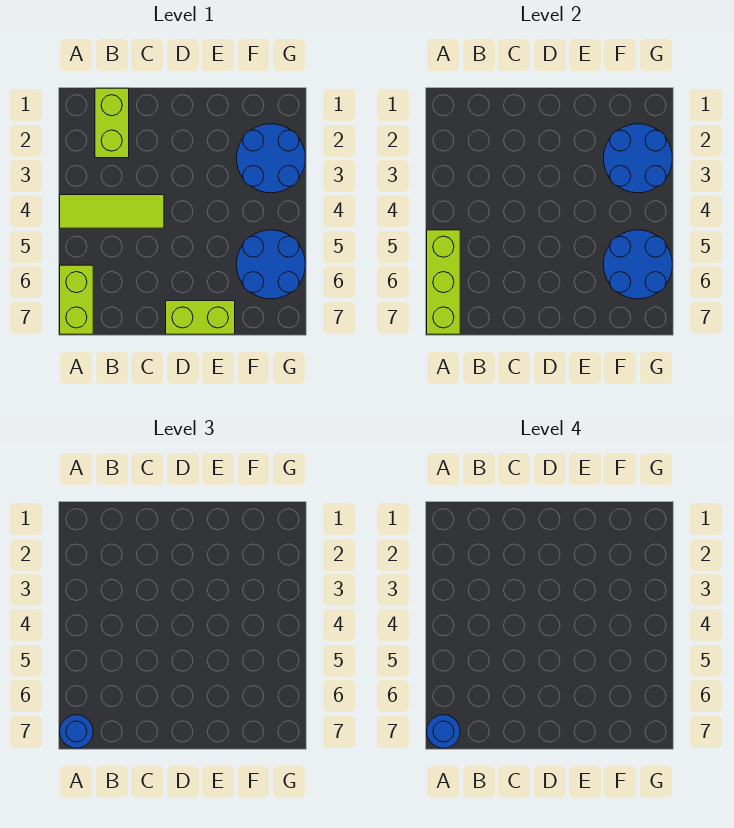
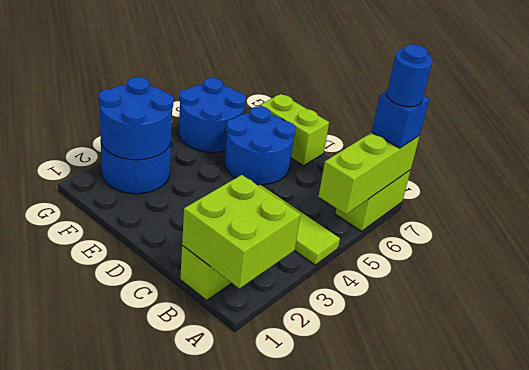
none -> lime 2x2 brick [182,175,301,288]
blue 1x1 round brick [60,715,93,748] -> blue 1x1 brick [372,91,429,148]
blue 2x2 round brick [603,230,672,299] -> blue 2x2 round brick moved to [224,106,296,185]

